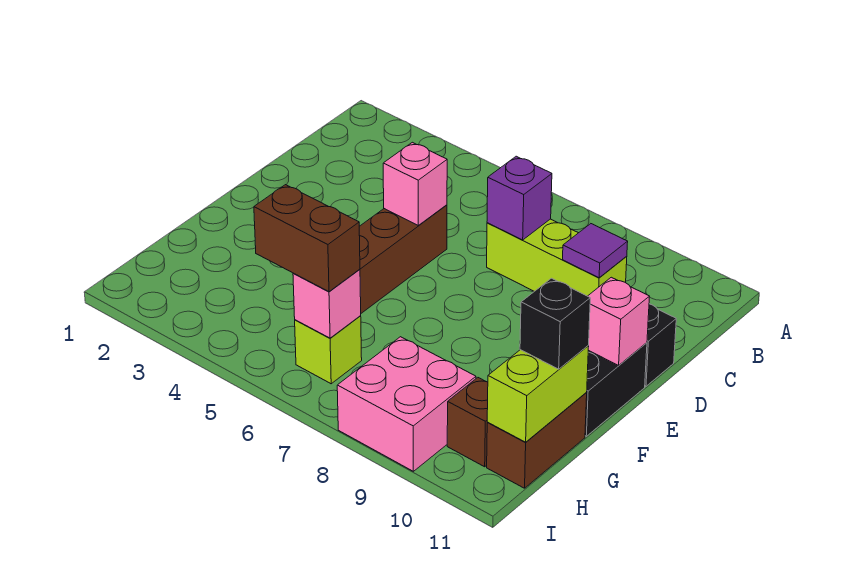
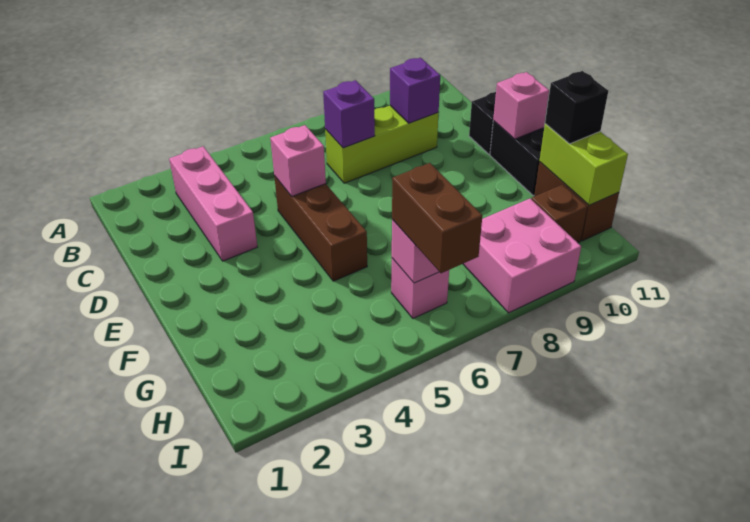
none -> pink 1x3 brick [169,146,257,261]
purple 1x1 tile [563,224,628,278] -> purple 1x1 brick [390,58,440,123]
brown 1x2 brick [254,185,360,292] -> brown 1x2 brick turned to [392,163,482,273]
lime 1x1 brick [295,316,362,384] -> pink 1x1 brick [391,258,449,318]

